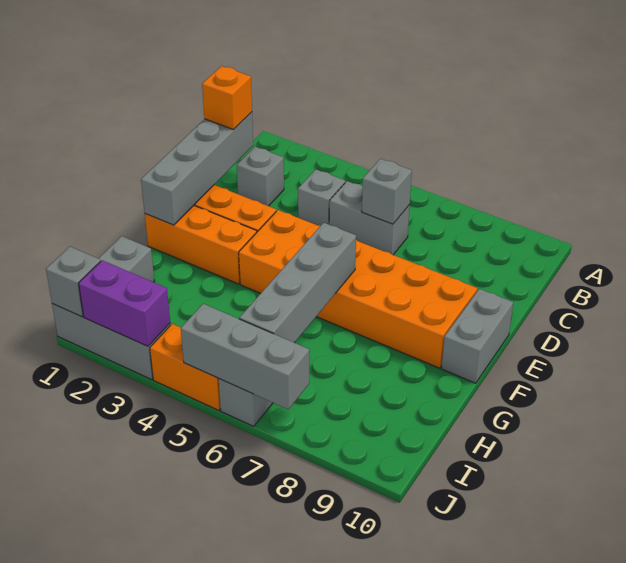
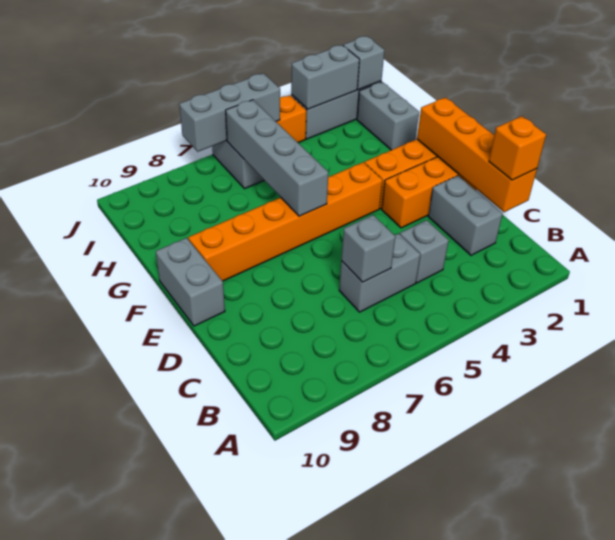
grey 1x4 brick [141,112,253,225] -> orange 1x4 brick [417,97,537,212]
grey 1x1 brick [237,147,284,206] -> grey 1x2 brick [428,176,503,255]
orange 2x6 brick [239,210,477,368] -> orange 1x6 brick [188,162,383,281]
purple 1x2 brick [79,260,170,346] -> grey 1x2 brick [291,45,360,109]

